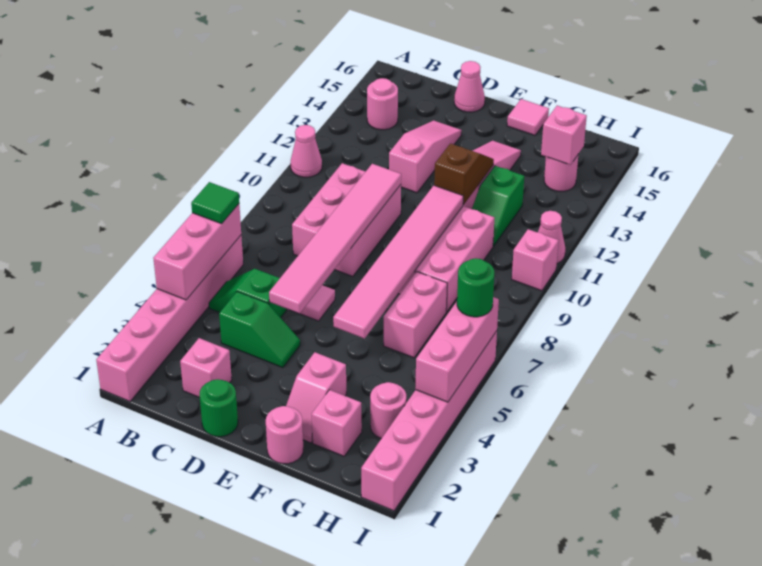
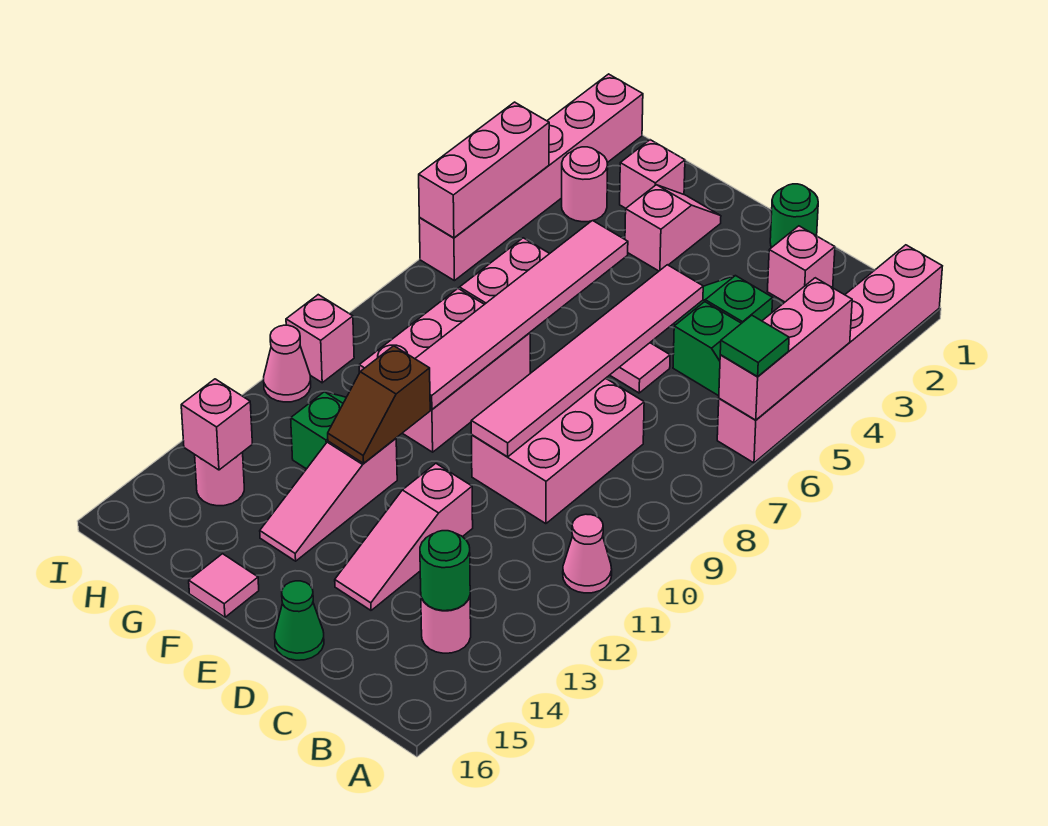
pink 1x1 cone [454,61,485,112] -> green 1x1 cone [275,581,324,660]
pink 1x1 round brick [266,406,303,464] -> none
green 1x1 round brick [457,258,494,317] -> green 1x1 round brick moved to [420,531,470,611]

